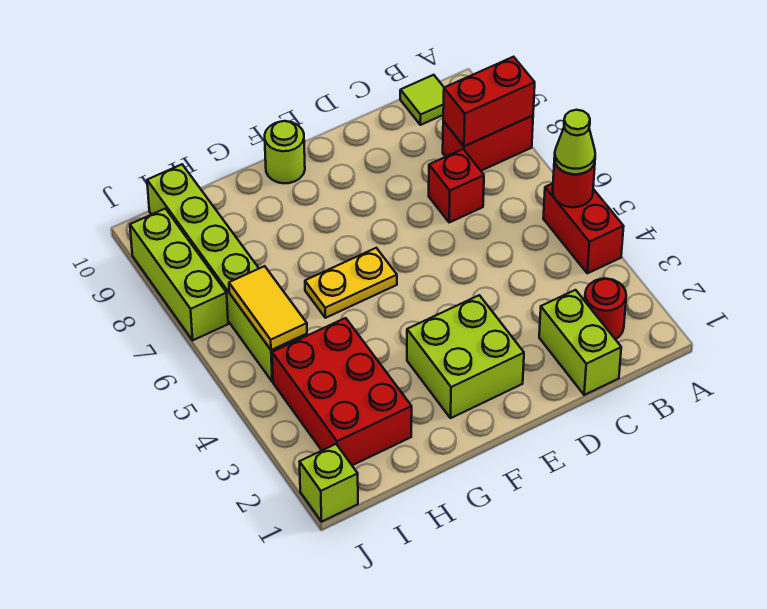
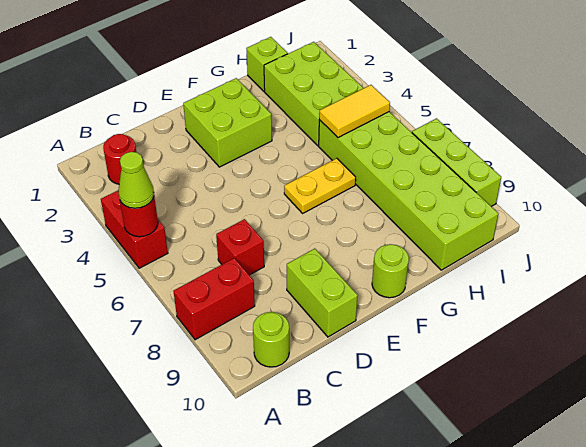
red 1x2 brick [443,57,535,146] -> none
lime 1x1 tile [400,75,444,125] -> lime 1x1 round brick [253,312,289,367]
lime 1x2 brick [539,290,621,395] -> lime 1x2 brick moved to [287,249,358,337]
red 2x3 brick [272,318,412,465] -> lime 2x3 brick [264,42,363,146]
lime 1x6 brick [147,164,307,382] -> lime 2x6 brick [319,112,498,270]
yellow 1x2 tile [229,266,307,350] -> yellow 1x2 tile turned to [319,85,390,138]
lime 1x1 brick [300,444,358,522] -> lime 1x1 brick moved to [246,37,288,91]

